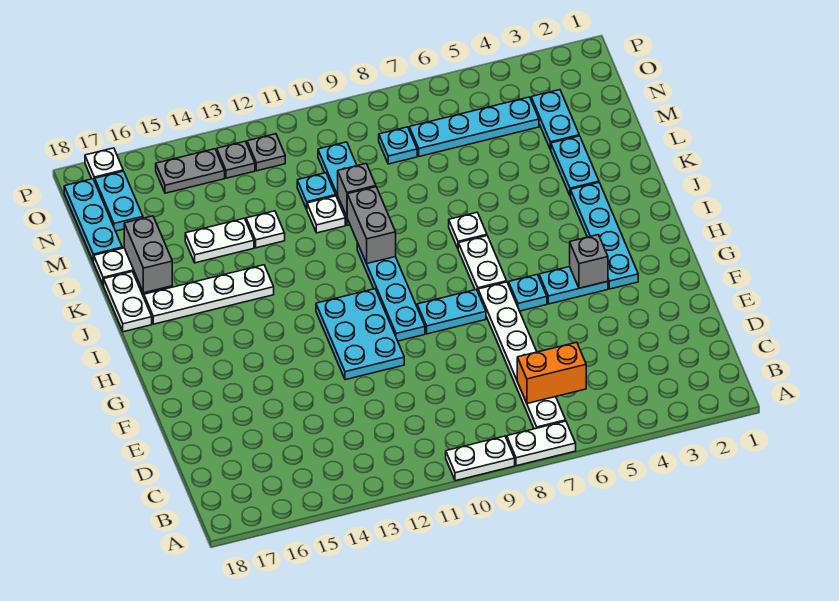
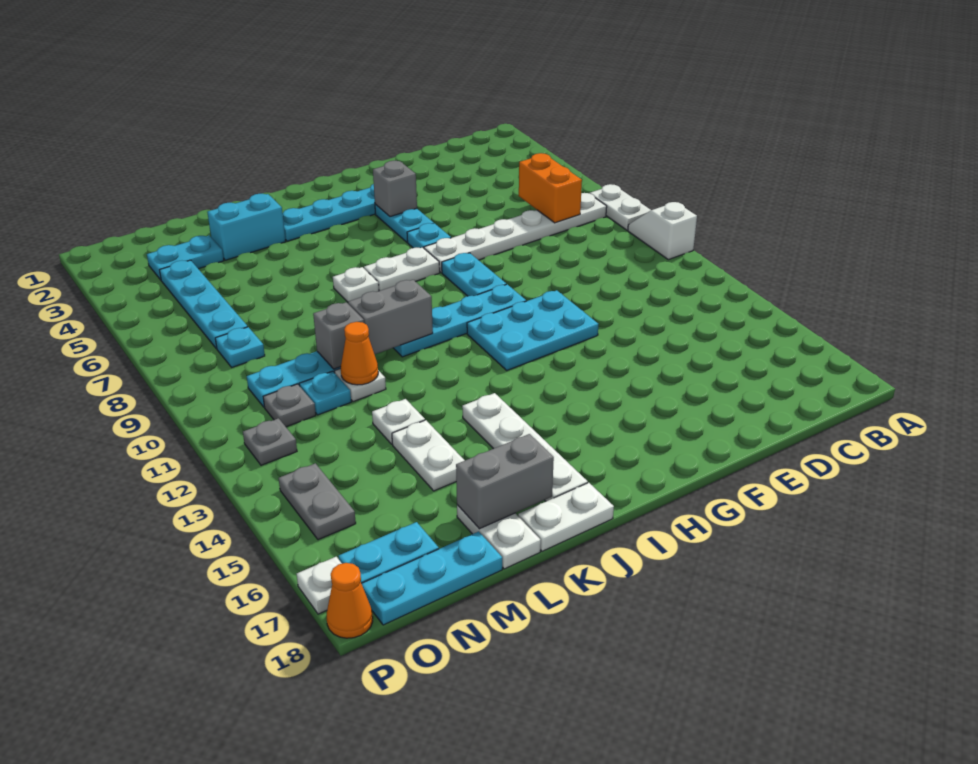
white 1x2 plate [446,436,515,481] -> white 1x2 slope [628,202,697,260]
cyan 1x2 plate [551,136,599,196] -> cyan 1x2 brick [207,194,286,260]
none -> orange 1x1 cone [341,322,378,385]
grey 1x1 plate [217,141,255,178] -> grey 1x1 plate moved to [263,384,316,427]
none -> orange 1x1 cone [327,563,373,638]

